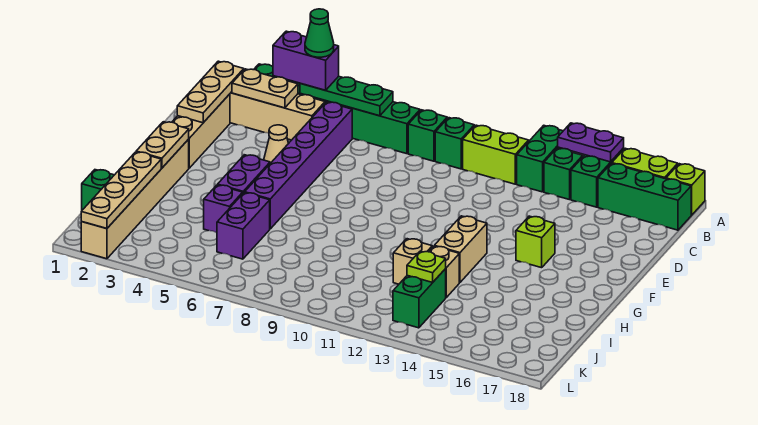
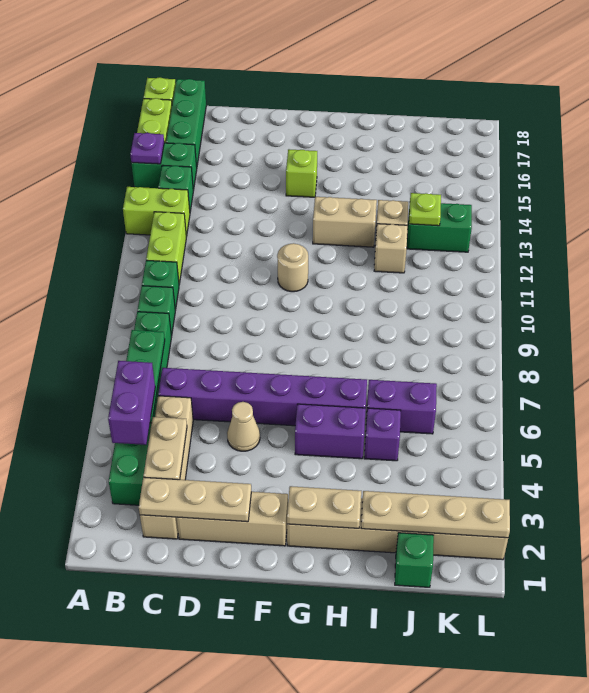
green 1x2 brick [517,125,563,192] -> lime 1x2 brick [123,187,190,237]
purple 1x2 plate [558,123,624,162] -> purple 1x1 plate [130,133,164,164]
green 1x1 cone [305,9,334,57] -> none
none -> tan 1x1 round brick [277,243,308,292]

